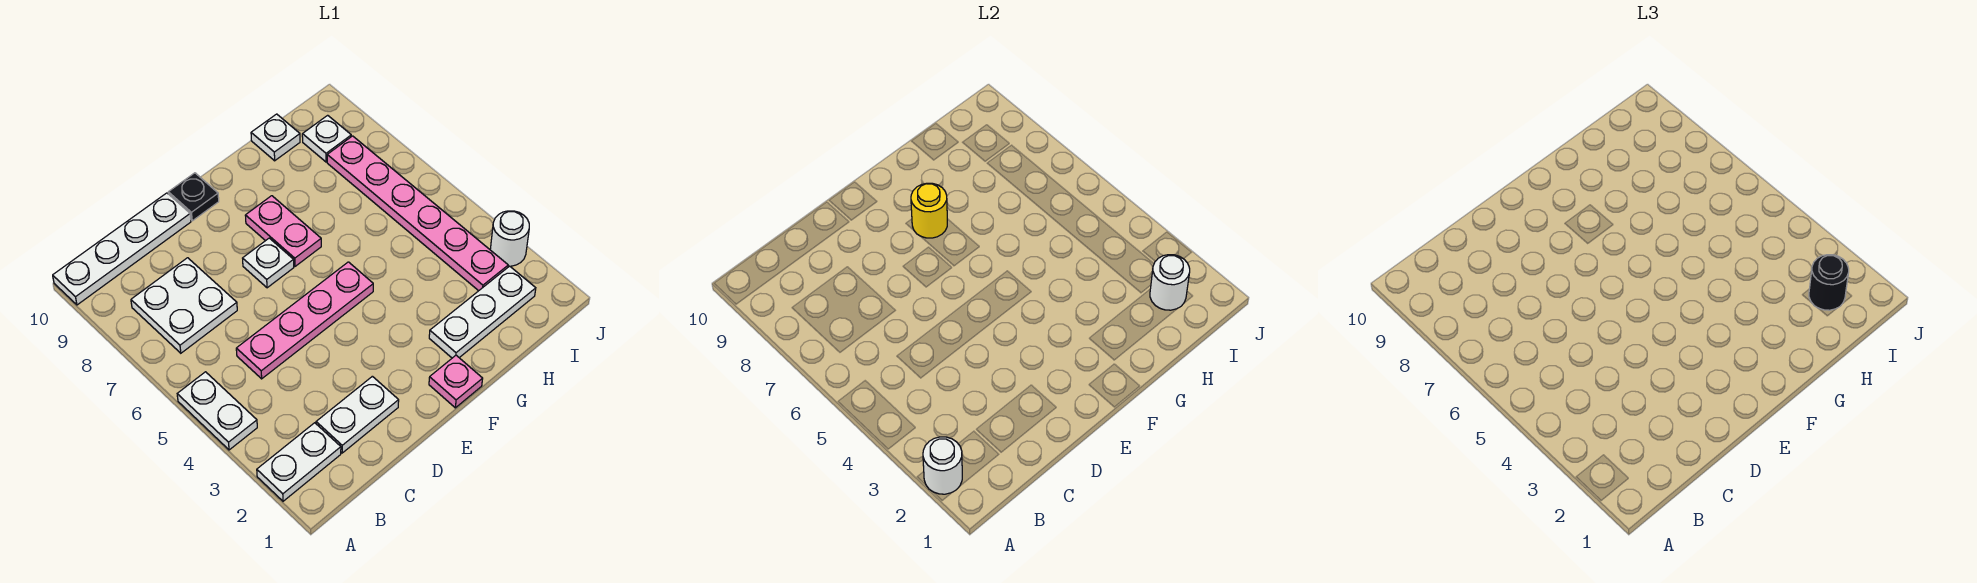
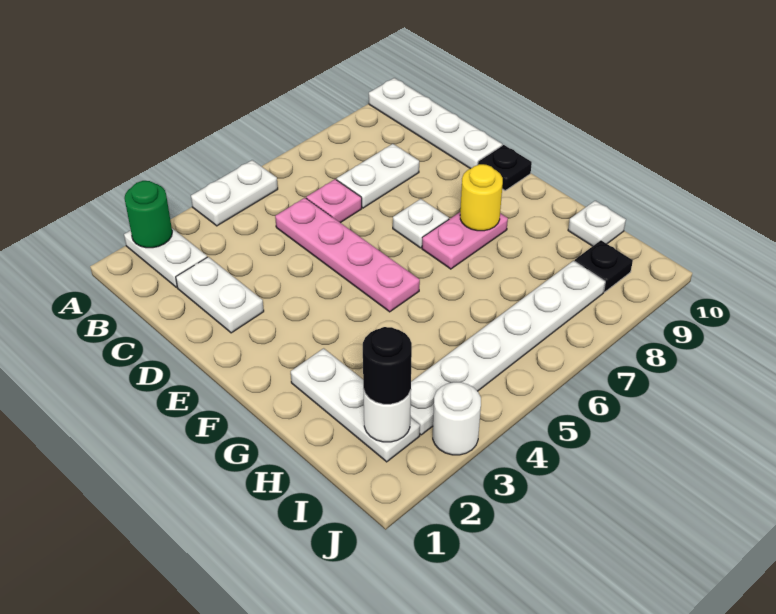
white 1x1 round brick [923,437,962,494] -> green 1x1 round brick [124,181,172,248]
white 2x2 plate [131,258,237,353] -> white 1x2 plate [337,144,419,208]
pink 1x1 plate [429,355,483,408] -> pink 1x1 plate moved to [306,179,362,223]
pink 1x6 plate [327,136,508,291] -> white 1x6 plate [410,261,605,435]
white 1x1 plate [302,115,351,162] -> black 1x1 plate [575,240,633,292]

